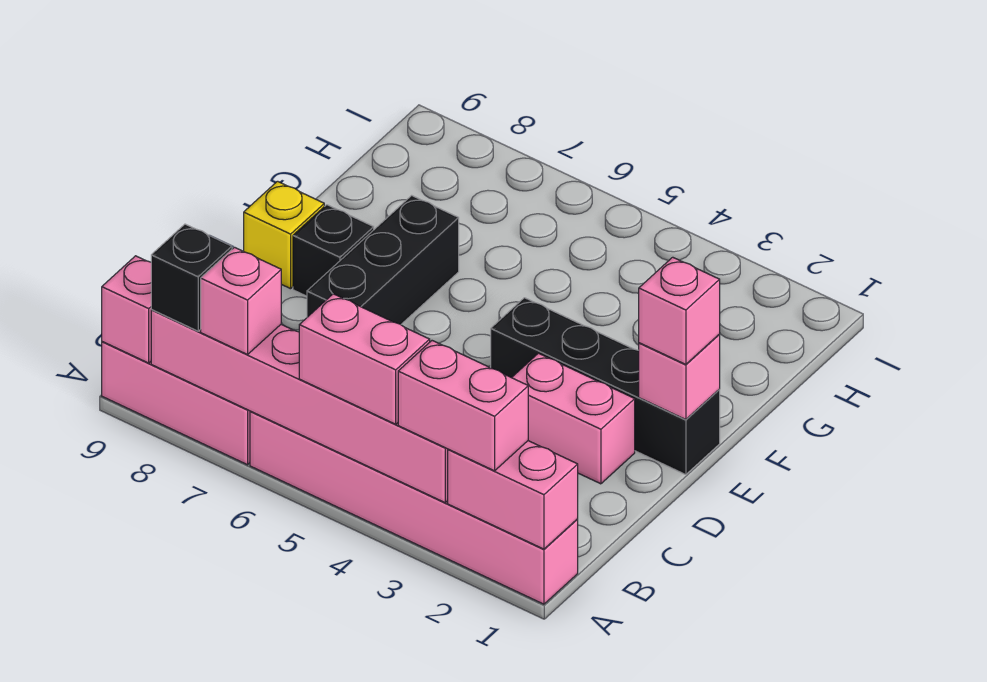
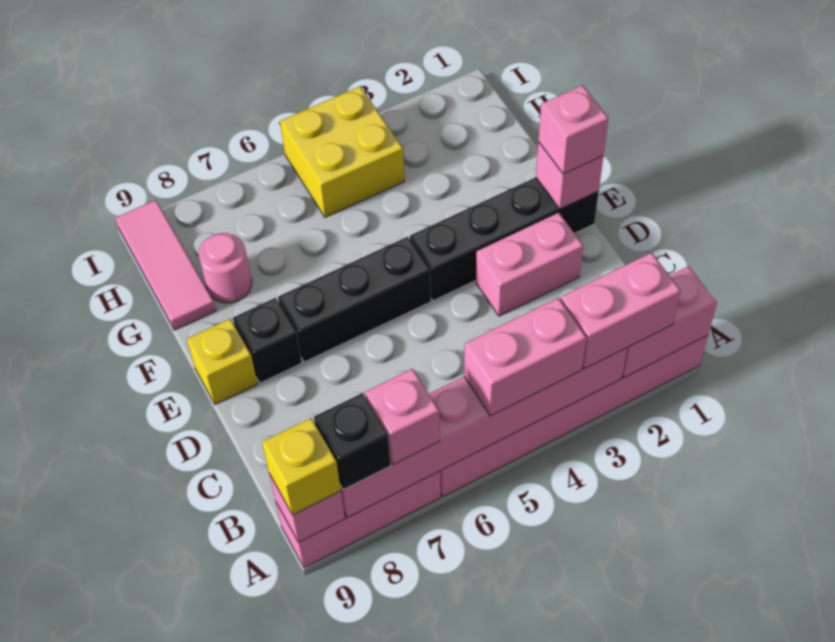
none -> yellow 1x1 brick [262,418,341,515]
black 1x3 brick [307,195,459,324] -> black 1x3 brick turned to [278,237,431,362]
none -> pink 1x1 round brick [199,233,252,303]
none -> pink 1x3 tile [115,200,216,330]
none -> yellow 2x2 brick [280,87,404,217]

